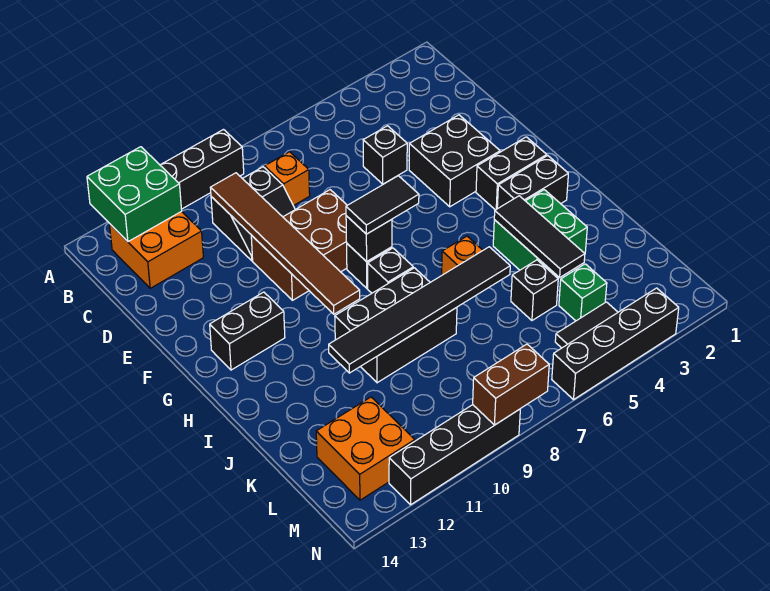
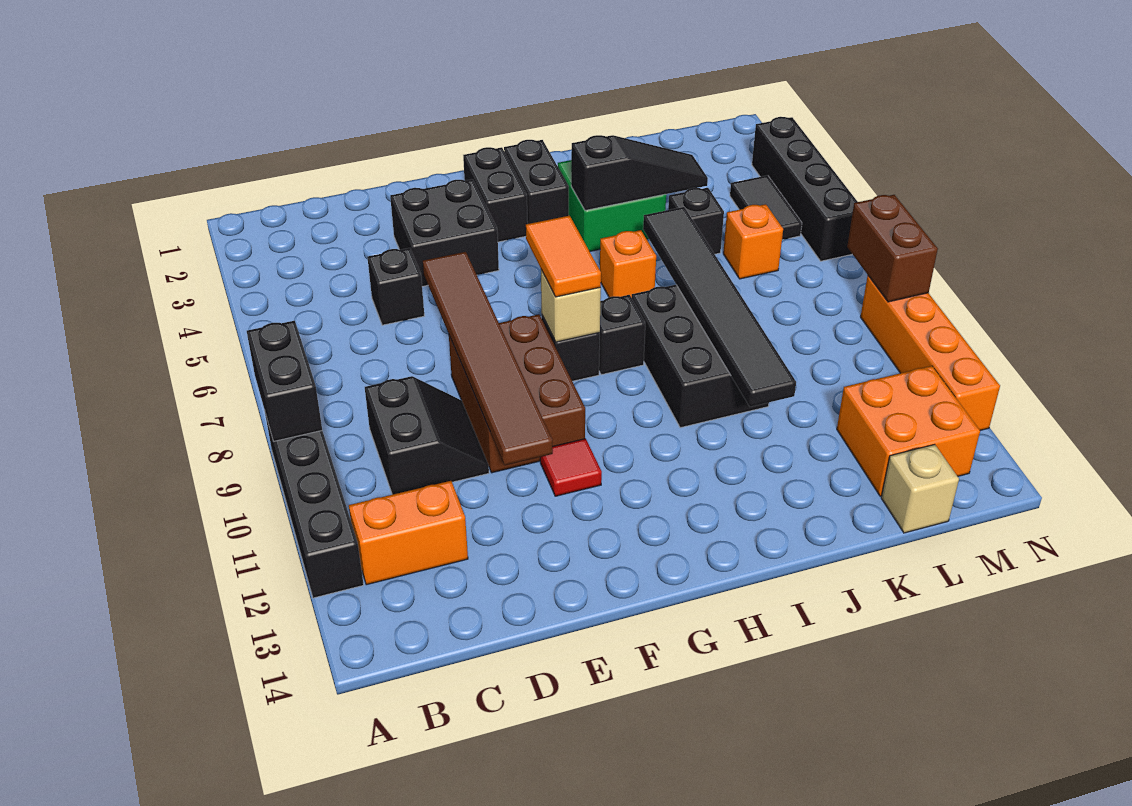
green 2x2 brick [87,147,182,242] -> none
orange 2x2 brick [109,211,203,288] -> orange 1x2 brick [349,481,468,585]
orange 1x1 brick [265,152,310,206] -> orange 1x1 brick moved to [723,204,783,279]
brown 1x6 tile [210,173,360,314] -> brown 1x6 tile turned to [423,252,553,465]
none -> red 1x1 tile [540,439,602,496]
black 1x2 tile [346,176,419,234] -> orange 1x2 tile [526,216,601,297]
black 1x1 brick [346,216,392,262] -> tan 1x1 brick [541,270,601,342]
black 1x2 brick [210,292,285,370] -> black 1x2 brick moved to [247,321,322,442]
black 1x3 tile [494,196,585,277] -> black 1x3 slope [571,135,708,210]
green 1x1 brick [559,264,607,321] -> none
none -> tan 1x1 brick [881,444,959,533]
black 1x4 brick [389,405,520,505] -> orange 1x4 brick [861,276,1000,430]

